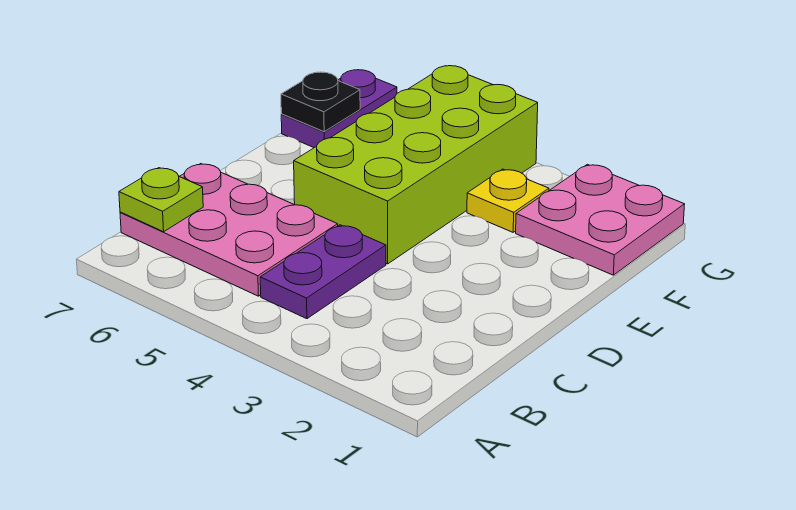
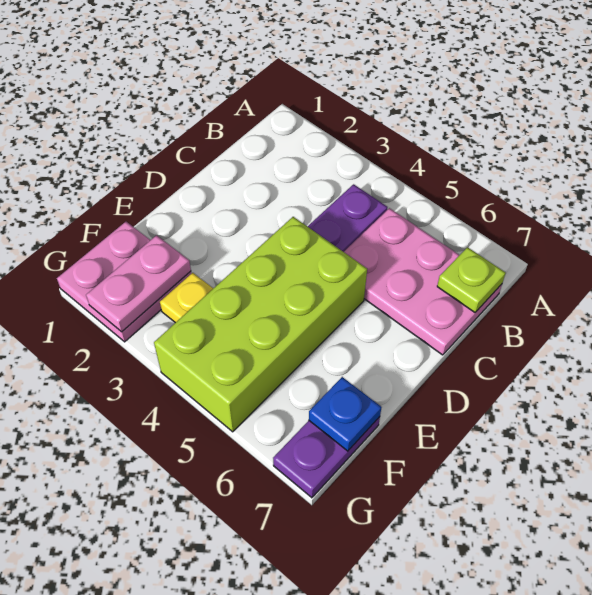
none -> pink 1x2 plate [86,235,191,332]
black 1x1 plate [281,72,360,132] -> blue 1x1 plate [309,377,382,451]

